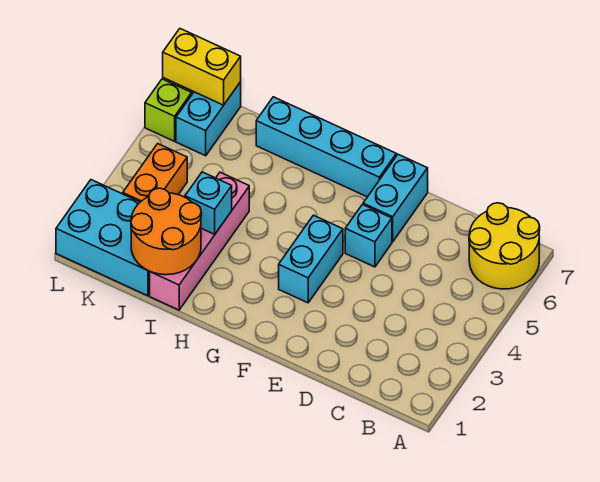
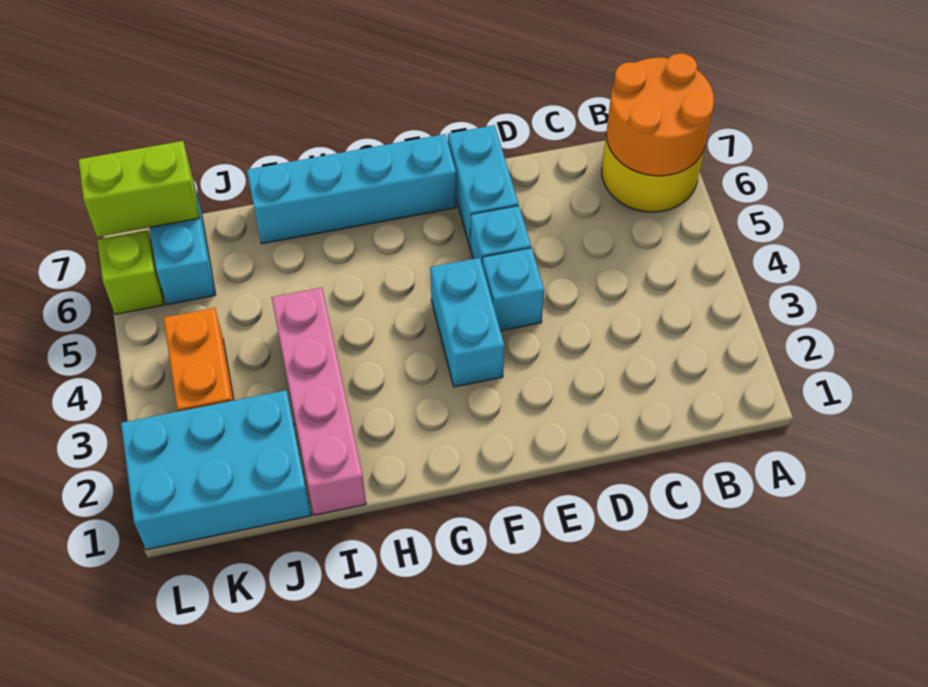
orange 2x2 round brick [131,188,201,275] -> orange 2x2 round brick moved to [606,53,714,176]
cyan 1x1 brick [185,172,232,234] -> cyan 1x1 brick moved to [482,248,544,331]
yellow 1x2 brick [163,29,241,105] -> lime 1x2 brick [79,141,199,237]

